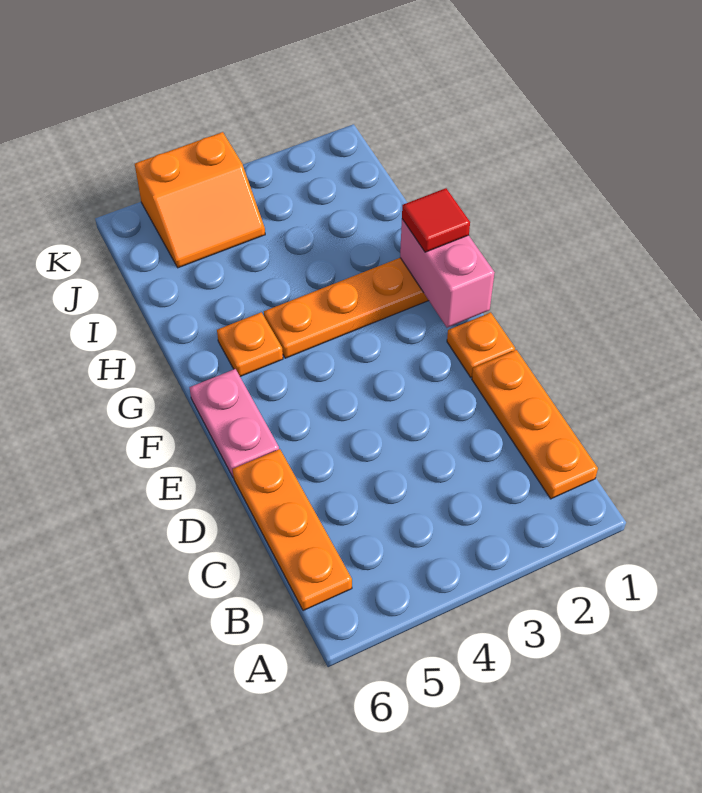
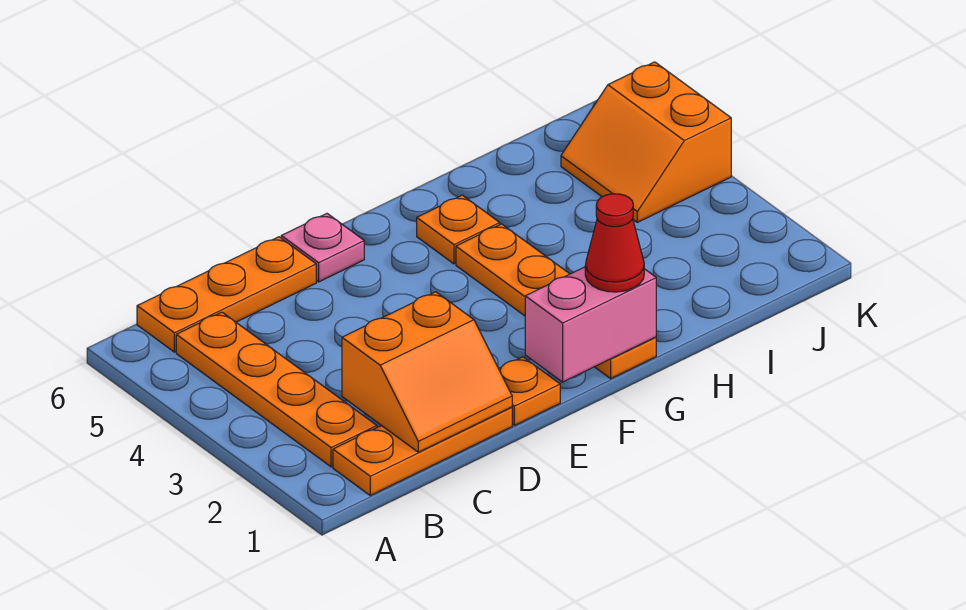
none -> orange 1x4 plate [176,312,377,467]
none -> orange 2x2 slope [342,292,512,452]
pink 1x2 plate [190,369,279,477] -> pink 1x1 plate [281,214,364,282]
red 1x1 tile [402,188,470,252] -> red 1x1 cone [585,194,644,292]

